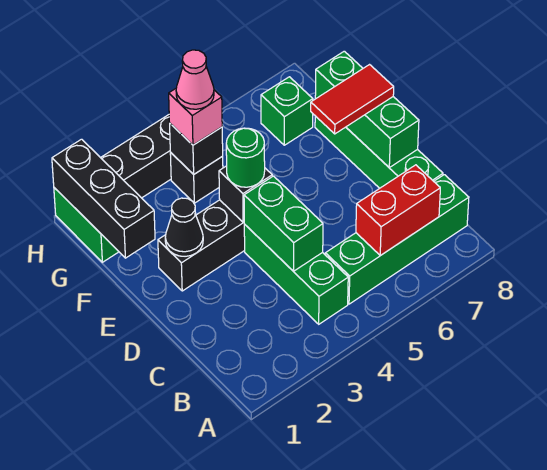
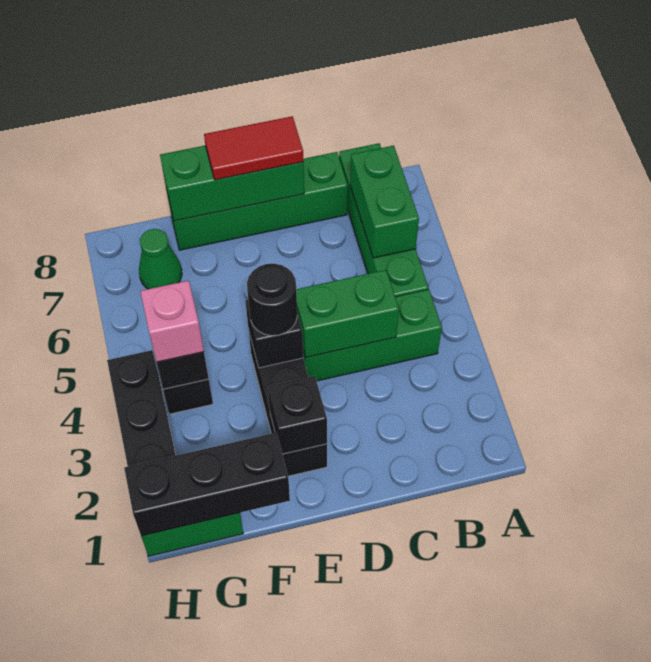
red 1x2 brick [356,165,440,255] -> green 1x2 brick [350,146,419,258]
black 1x1 cone [165,198,203,256] -> black 1x1 brick [268,376,327,454]
green 1x1 round brick [226,128,265,187] -> black 1x1 round brick [247,263,297,336]
red 1x2 tile [311,65,394,134] -> red 1x2 tile turned to [204,116,304,180]
pink 1x1 cone [176,50,214,109] -> none
green 1x1 brick [261,77,313,145] -> green 1x1 cone [139,229,182,289]

